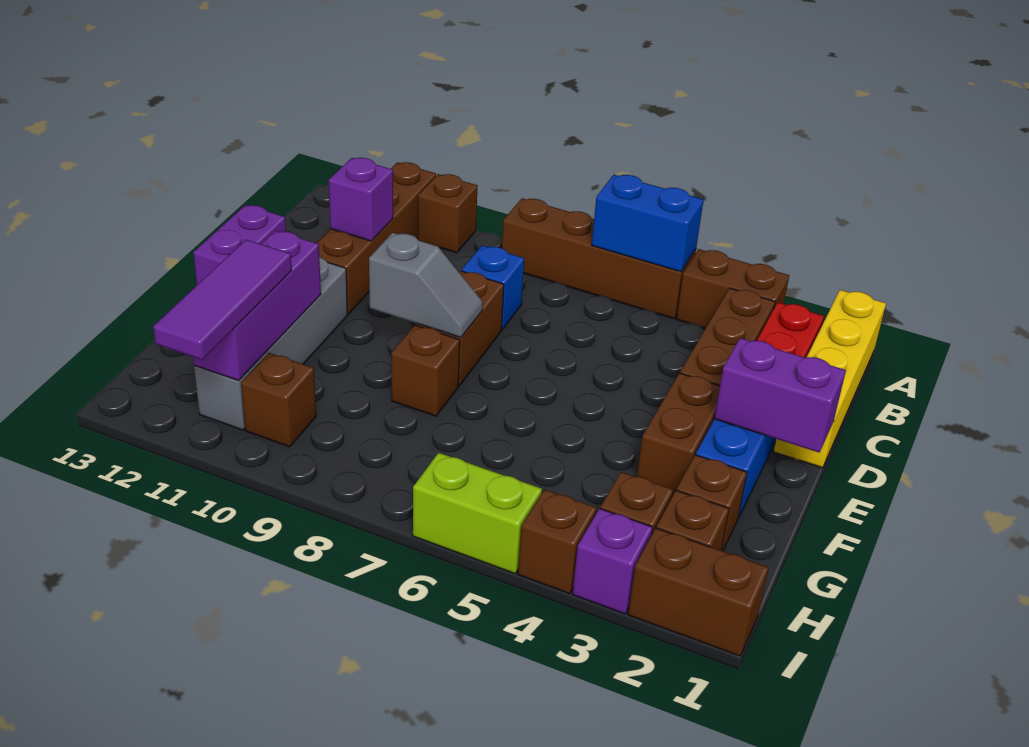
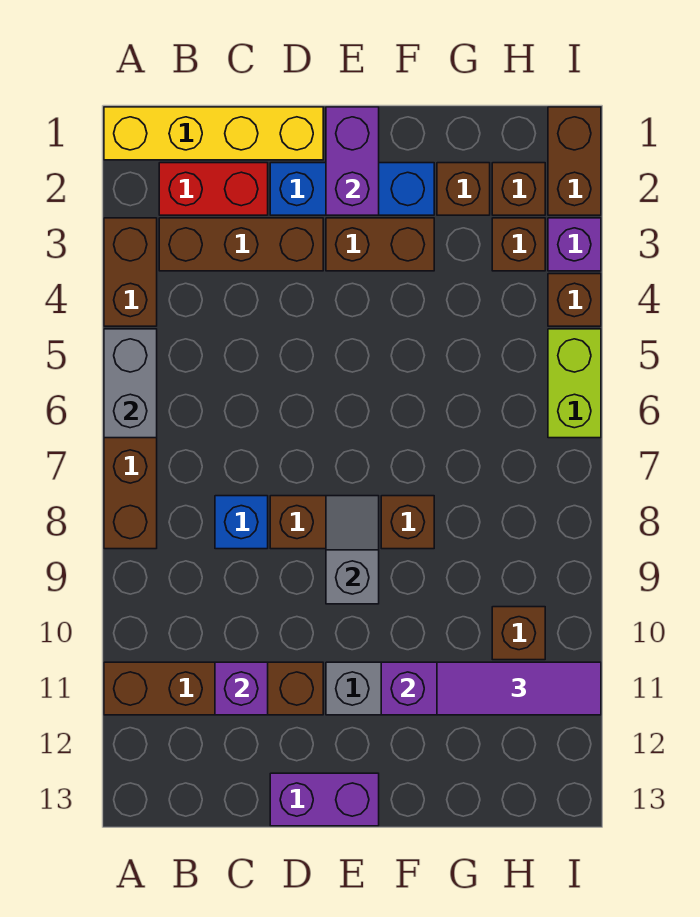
blue 1x2 brick [592,175,703,272] -> grey 1x2 brick [104,329,157,438]
brown 1x1 brick [417,174,478,253] -> none

